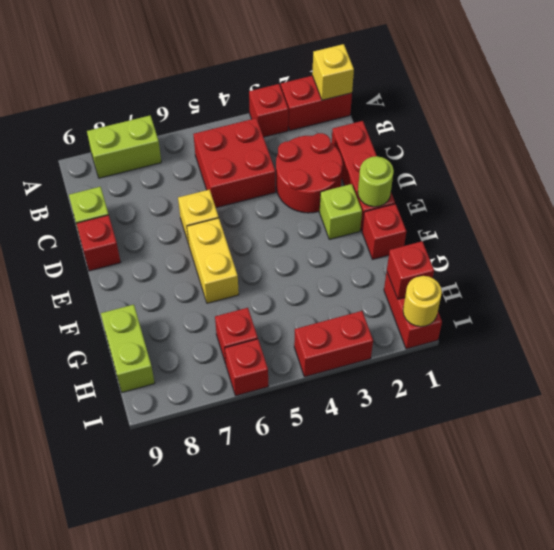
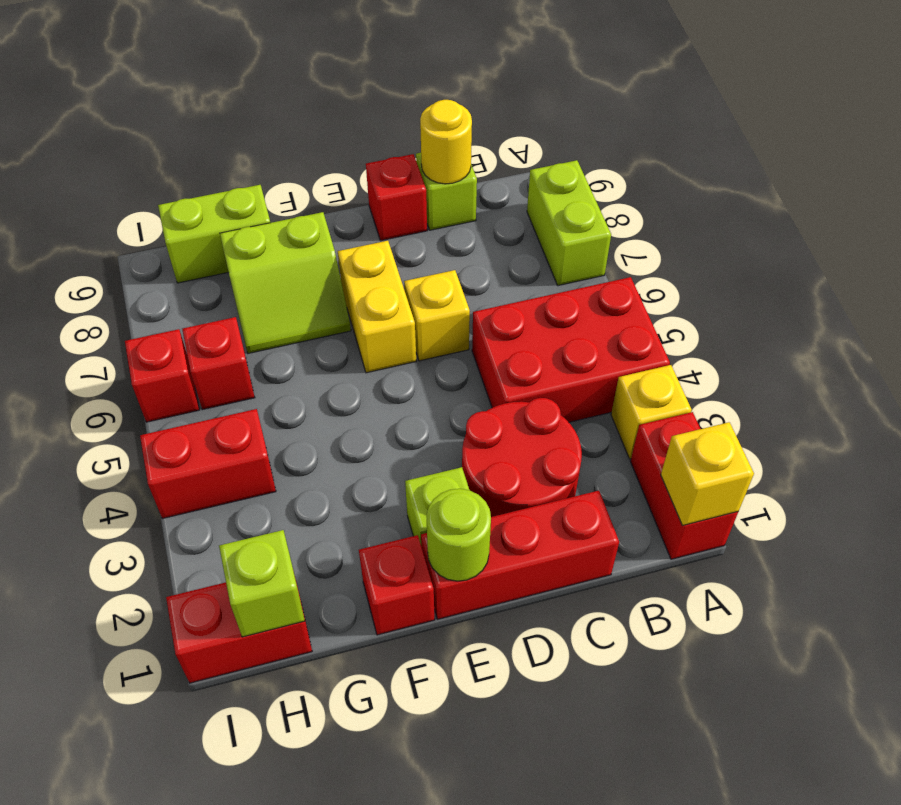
red 1x1 brick [249,84,288,137] -> yellow 1x1 brick [611,365,692,459]
red 2x2 brick [193,118,276,208] -> red 2x3 brick [472,277,670,422]
yellow 1x2 brick [187,218,239,303] -> yellow 1x2 brick turned to [338,241,416,373]
none -> lime 2x2 slope [220,212,351,353]
red 1x1 brick [387,241,434,299] -> lime 1x1 brick [219,530,305,637]
yellow 1x1 round brick [403,276,442,327] -> yellow 1x1 round brick moved to [420,100,472,184]
red 1x2 brick [294,311,373,377] -> red 1x2 brick turned to [140,409,276,519]

